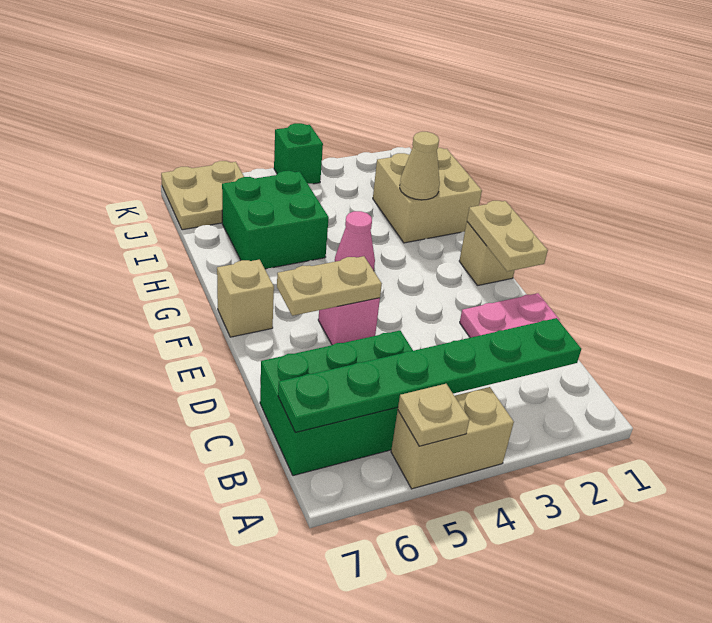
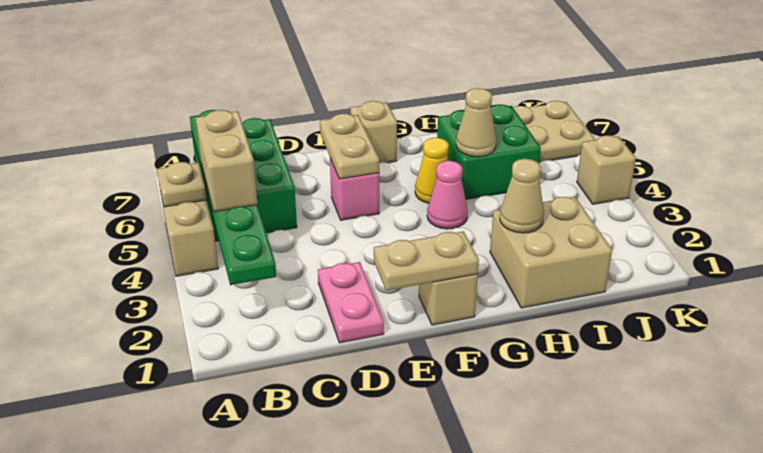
none -> tan 1x2 brick [196,110,258,212]
none -> yellow 1x1 cone [415,138,449,203]
none -> tan 1x1 cone [456,88,496,157]
green 1x1 brick [274,123,323,184] -> tan 1x1 brick [577,135,636,204]

